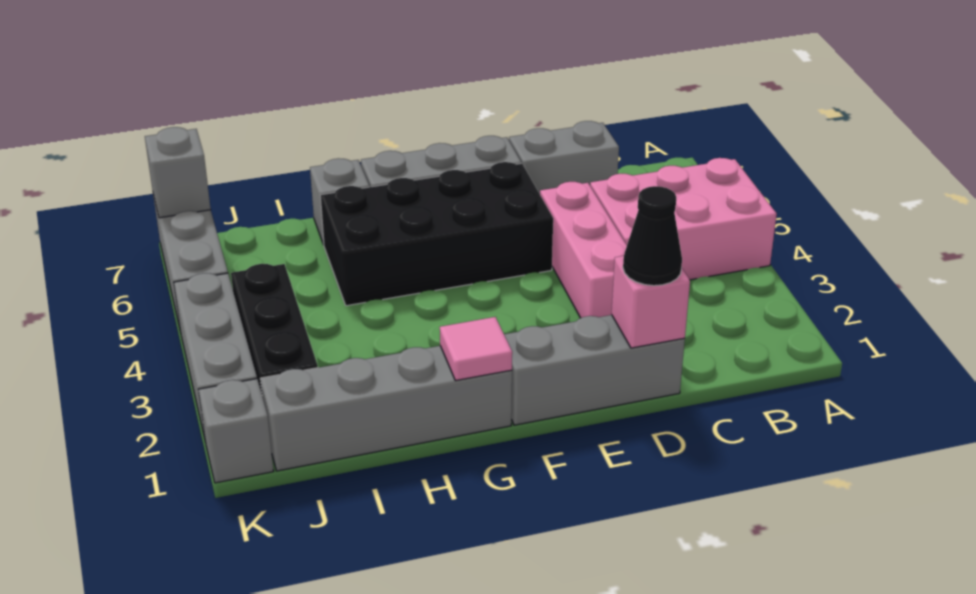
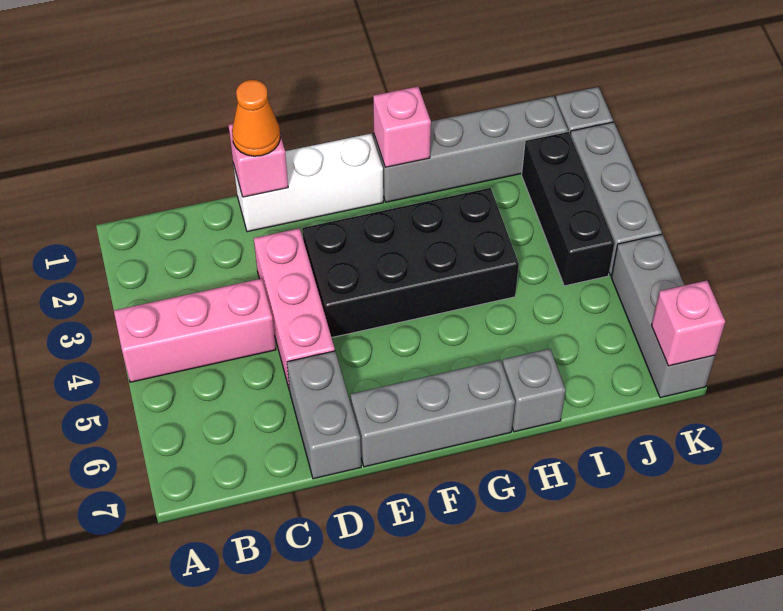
pink 2x3 brick [590,158,777,280] -> pink 1x3 brick [114,279,276,382]
grey 1x2 brick [509,121,619,194] -> grey 1x2 brick turned to [287,351,361,479]
grey 1x3 brick [504,315,685,425] -> white 1x3 brick [233,134,383,232]
black 1x1 cone [623,186,682,286] -> orange 1x1 cone [232,80,280,156]
black 2x4 brick [320,162,553,306] -> black 2x4 brick moved to [302,188,519,338]
pink 1x1 tile [440,317,512,381] -> pink 1x1 brick [373,87,431,167]
grey 1x1 brick [145,127,211,218] -> pink 1x1 brick [651,281,725,366]

